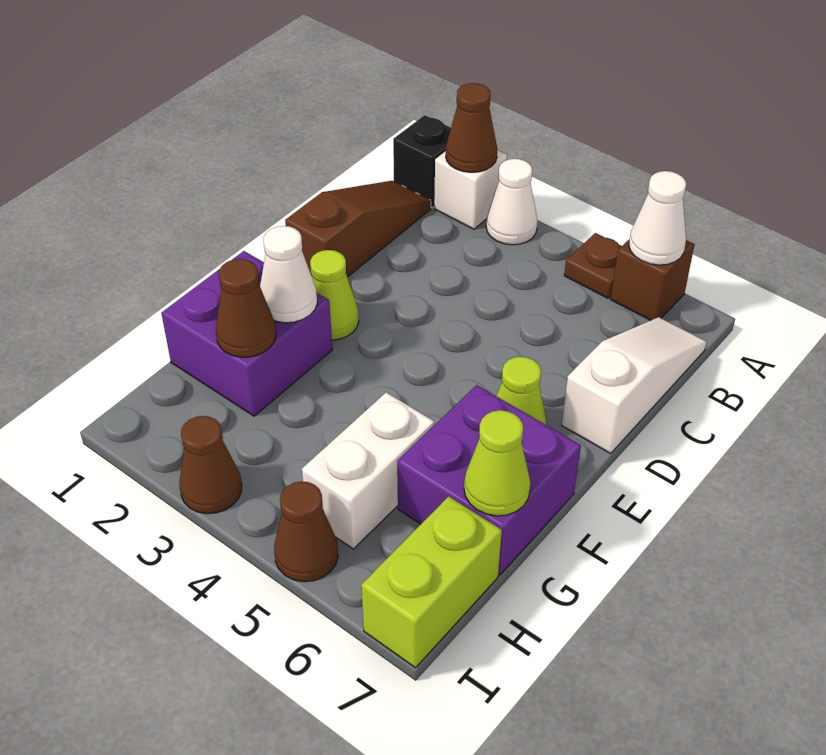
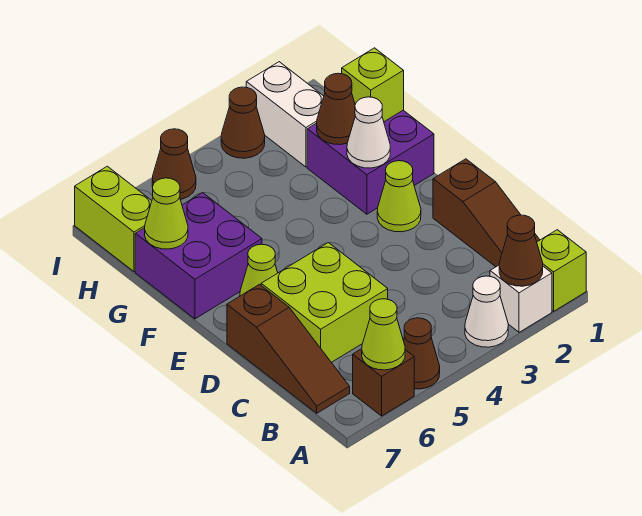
black 1x1 brick [393,115,451,208] -> lime 1x1 brick [537,230,586,311]
brown 1x1 plate [564,233,622,298] -> brown 1x1 cone [403,318,440,389]
white 1x1 cone [629,171,686,265] -> lime 1x1 cone [362,299,405,370]
white 1x3 slope [562,317,706,453] -> brown 1x3 slope [227,284,350,413]
none -> lime 2x2 brick [261,243,388,362]
none -> lime 1x1 brick [342,48,404,122]
white 1x2 brick [302,392,434,549] -> white 1x2 brick moved to [246,62,324,167]

